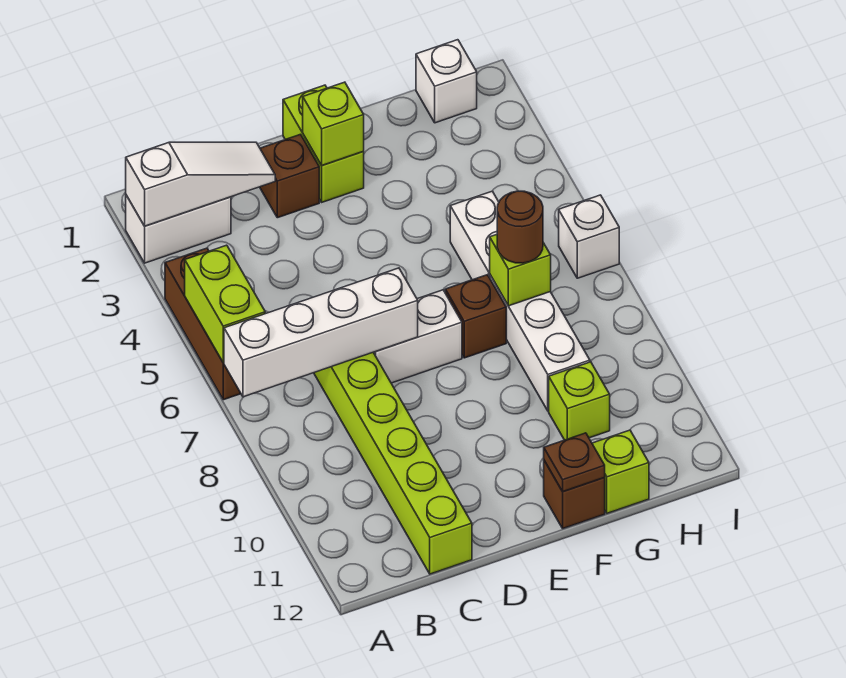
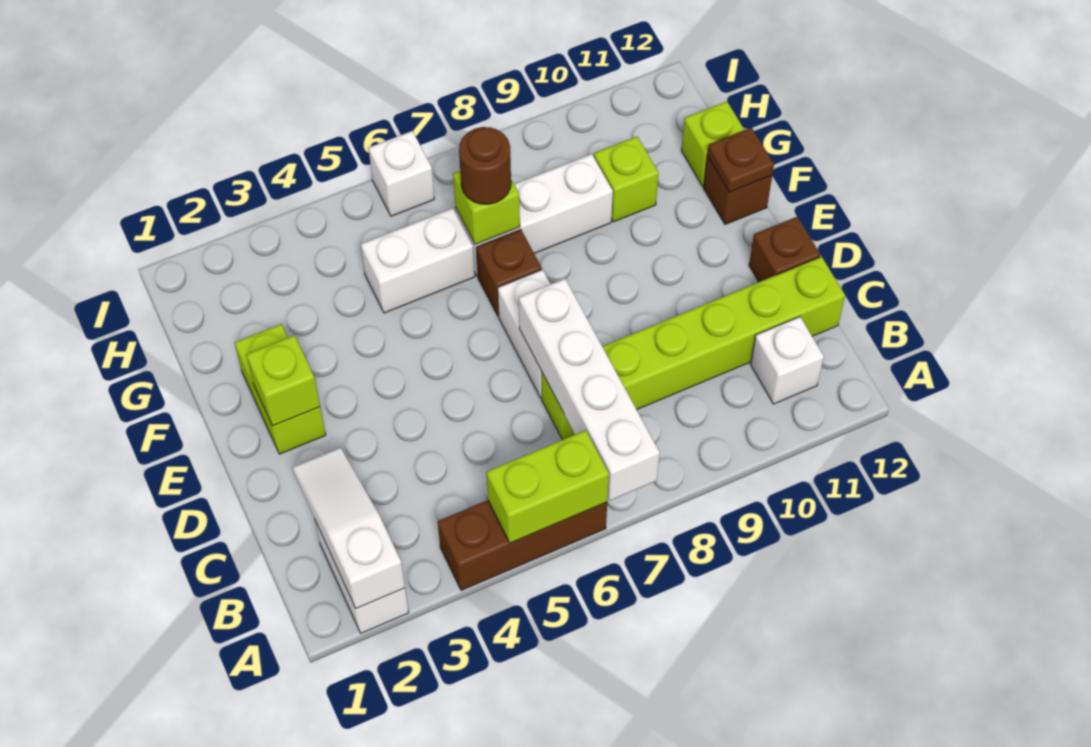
brown 1x1 brick [260,134,319,218] -> brown 1x1 brick moved to [749,217,820,282]
lime 1x2 brick [283,85,364,202] -> lime 1x2 brick turned to [235,324,326,454]
white 1x1 brick [416,40,477,123] -> white 1x1 brick moved to [751,317,824,404]

